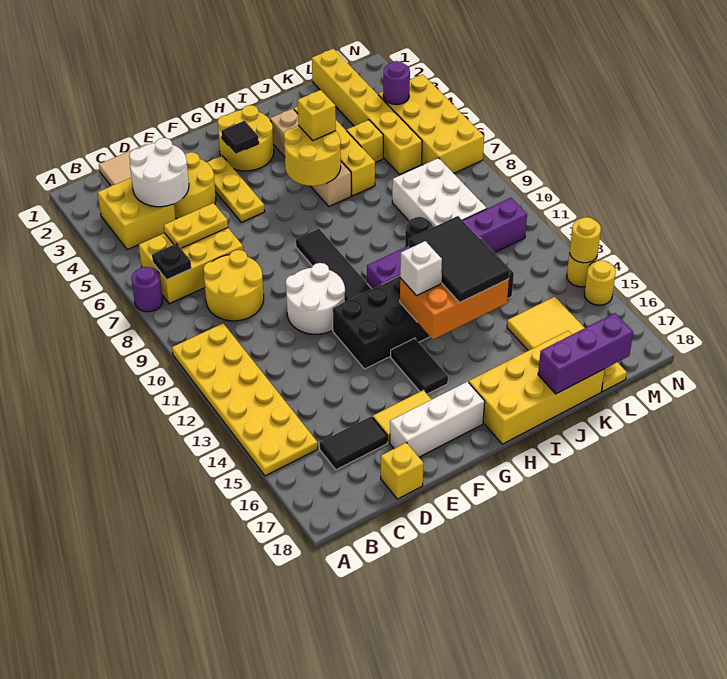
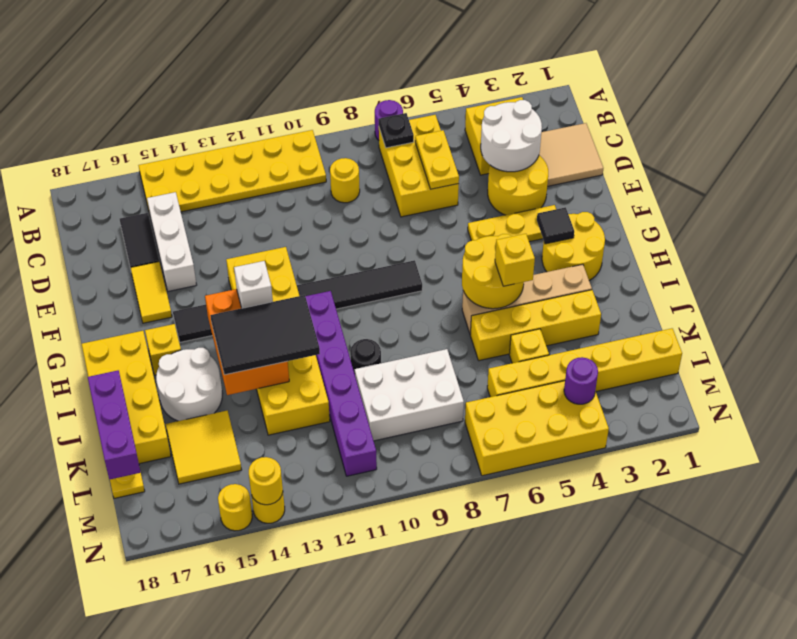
yellow 2x2 round brick [203,250,264,321] -> yellow 1x1 round brick [330,158,360,203]
yellow 1x1 brick [381,443,424,499] -> yellow 1x1 brick moved to [145,324,181,375]
white 2x2 round brick [286,263,345,334] -> white 2x2 round brick moved to [156,348,222,421]
white 1x3 brick [390,382,485,457] -> white 1x3 brick moved to [147,192,197,291]
black 2x6 brick [332,238,514,369] -> yellow 2x6 brick [226,247,330,435]

